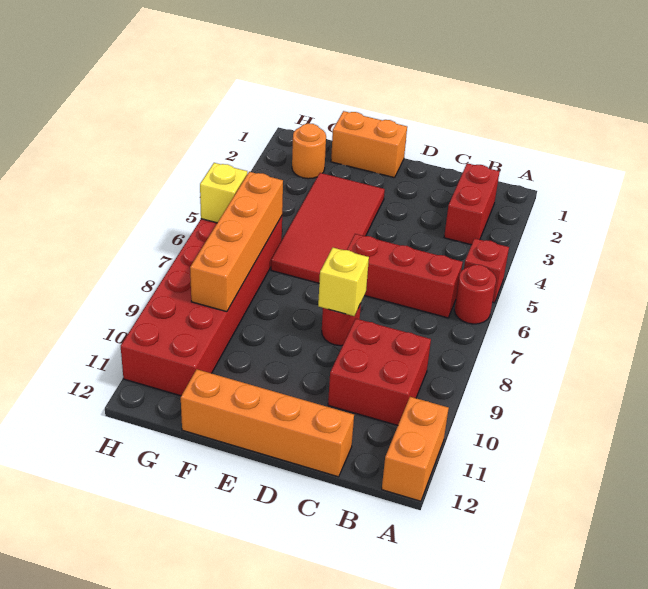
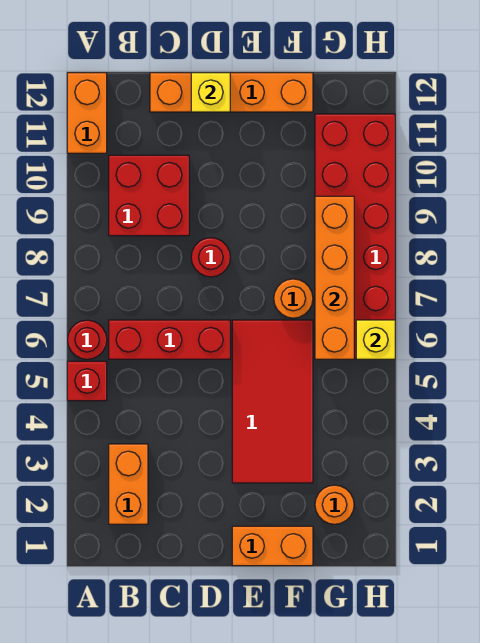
red 1x2 brick [444,163,500,245] -> orange 1x2 brick [109,444,148,524]
yellow 1x1 brick [318,248,369,316] -> yellow 1x1 brick moved to [191,73,230,112]
none -> orange 1x1 round brick [274,279,313,318]

